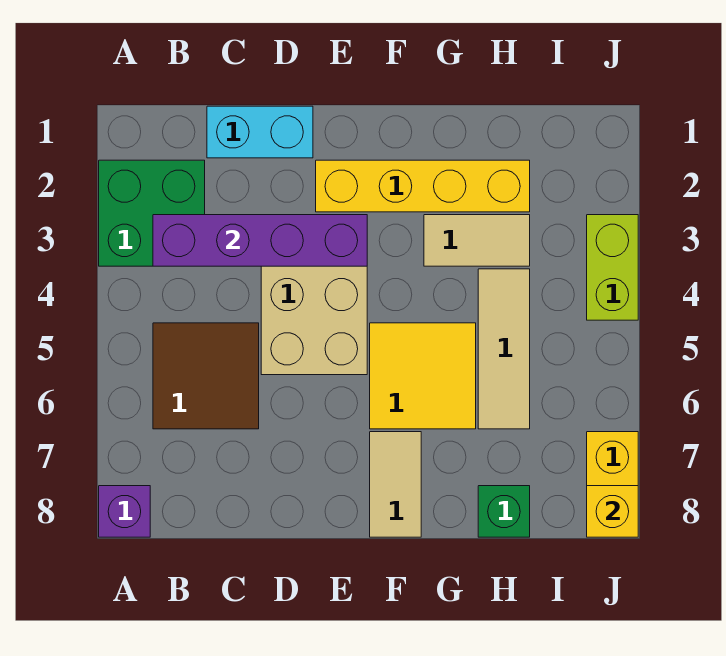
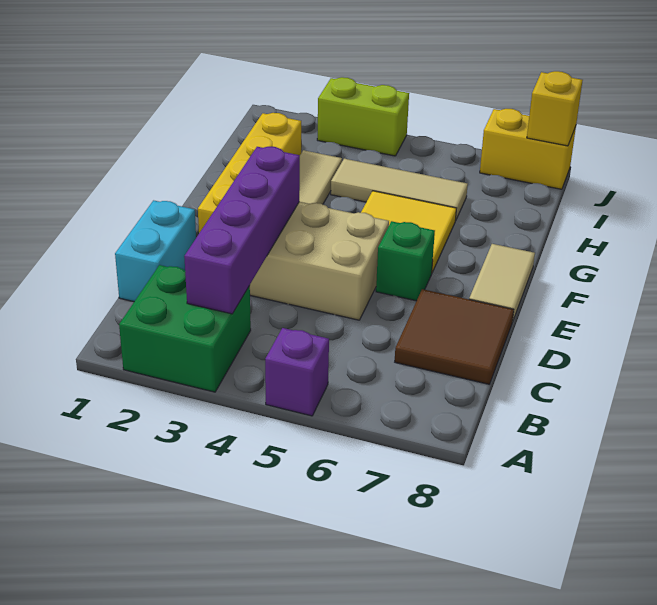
purple 1x1 brick [99,486,150,537] -> purple 1x1 brick moved to [265,328,329,416]
brown 2x2 tile [153,323,259,429] -> brown 2x2 tile moved to [395,289,514,384]
tan 1x2 tile [370,432,421,537] -> tan 1x2 tile turned to [469,244,535,322]
green 1x1 brick [478,486,530,537] -> green 1x1 brick moved to [376,221,435,301]

